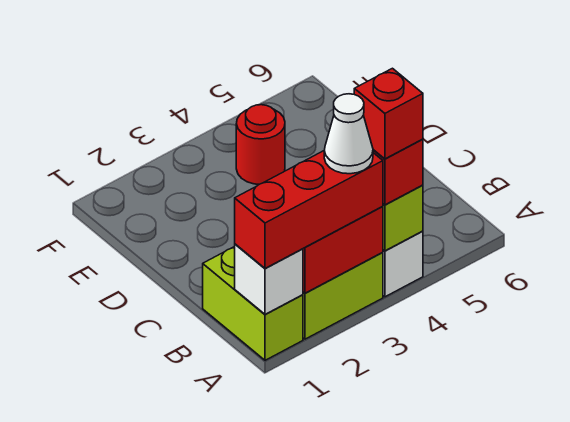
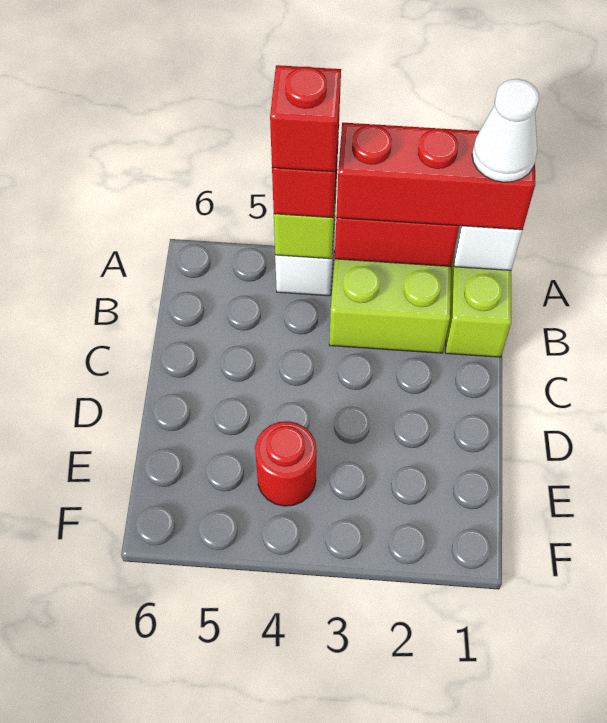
white 1x1 cone [324,94,373,174] -> white 1x1 cone moved to [472,79,539,182]

